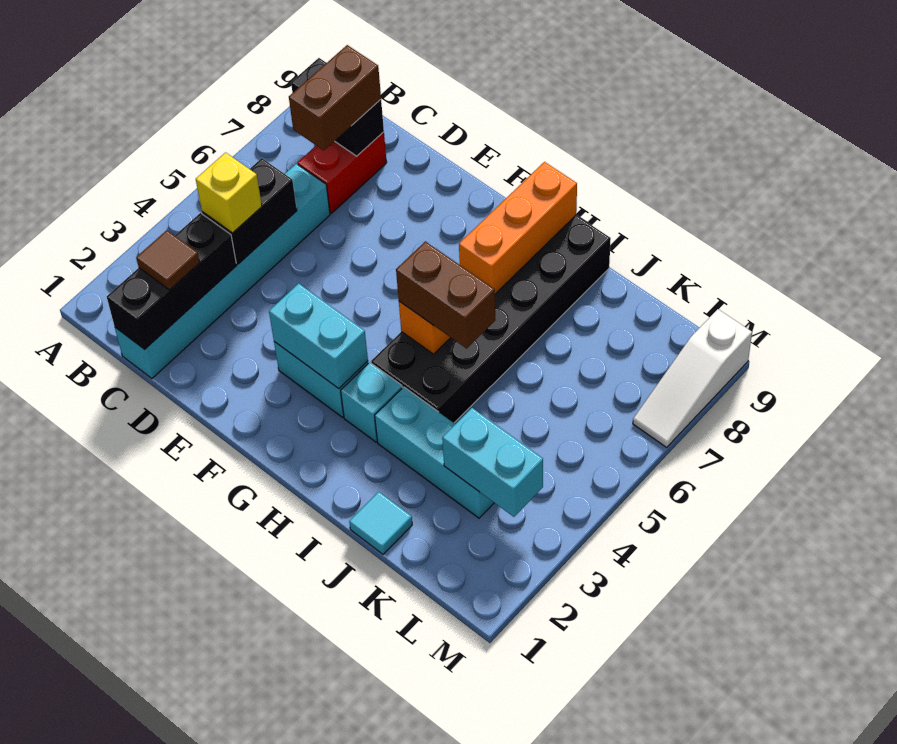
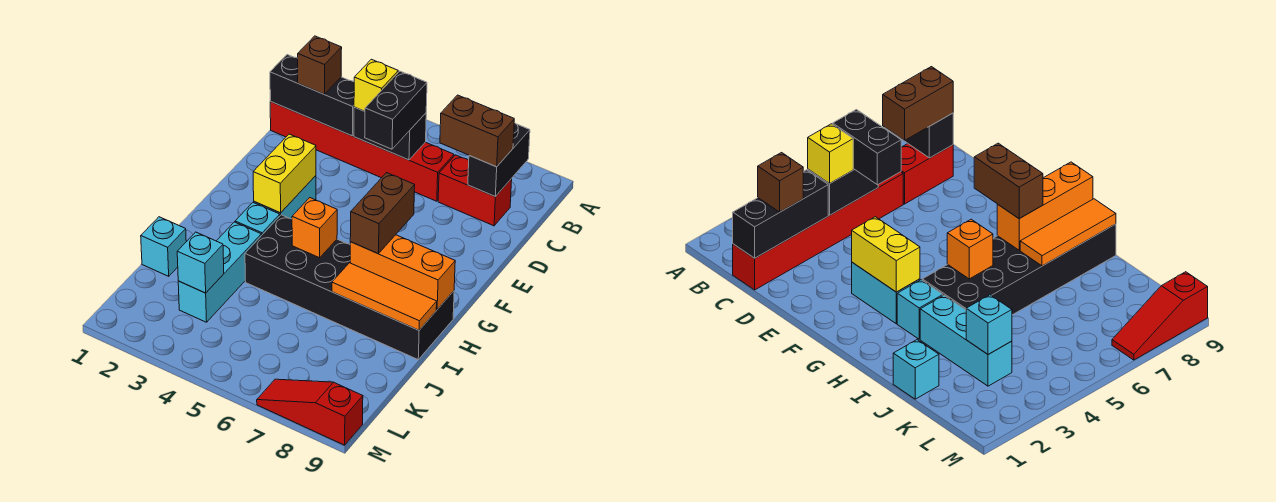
cyan 1x6 brick [115,164,330,378] -> red 1x6 brick [270,102,454,201]
brown 1x1 tile [136,230,200,290] -> brown 1x1 brick [298,36,342,94]
none -> black 1x2 brick [365,71,427,149]
cyan 1x2 brick [269,283,368,389] -> yellow 1x2 brick [253,134,316,213]
brown 1x2 brick [396,241,495,348] -> brown 1x2 brick moved to [350,173,415,254]
none -> orange 1x3 tile [332,263,437,330]
cyan 1x1 tile [349,492,412,554] -> cyan 1x1 brick [141,217,186,276]
cyan 1x2 brick [442,408,543,517] -> cyan 1x1 brick [177,232,224,293]
white 1x3 slope [633,309,752,447] -> red 1x3 slope [257,379,363,445]

